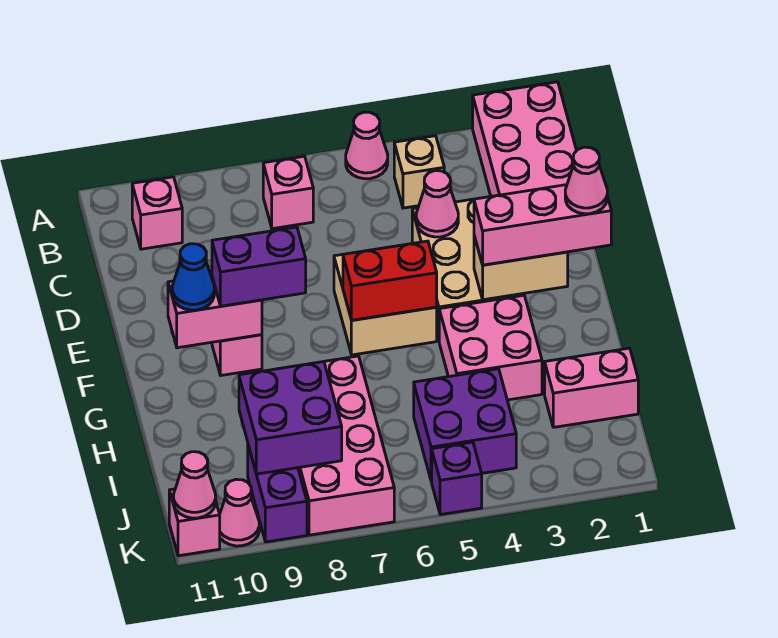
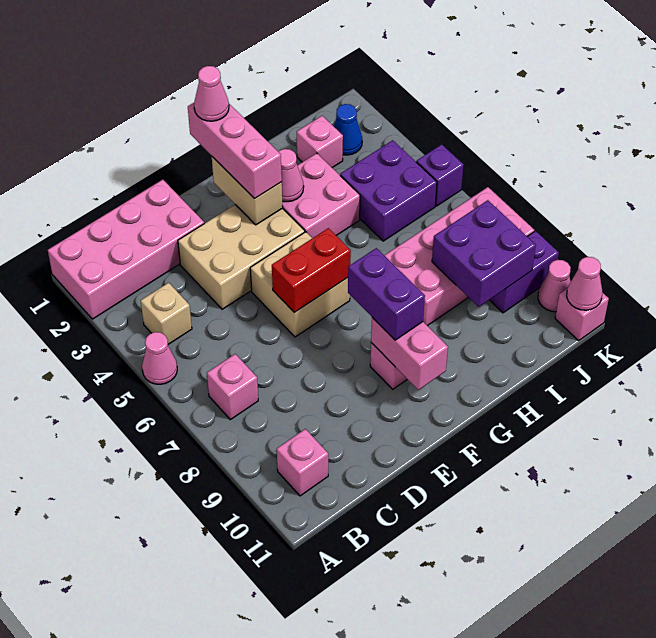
pink 1x1 cone [416,171,458,237] -> pink 1x1 cone moved to [278,149,304,202]
red 1x2 brick [343,241,437,320] -> red 1x2 brick turned to [272,228,351,313]
blue 1x1 cone [172,244,214,310] -> blue 1x1 cone moved to [334,104,362,155]
pink 1x2 brick [545,348,638,427] -> pink 1x1 brick [297,116,343,168]

